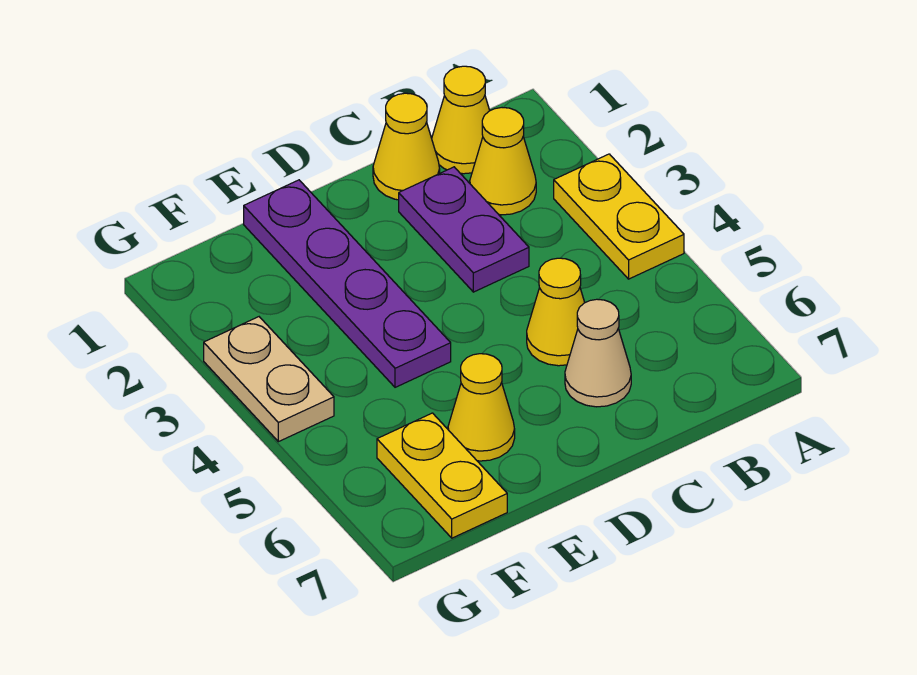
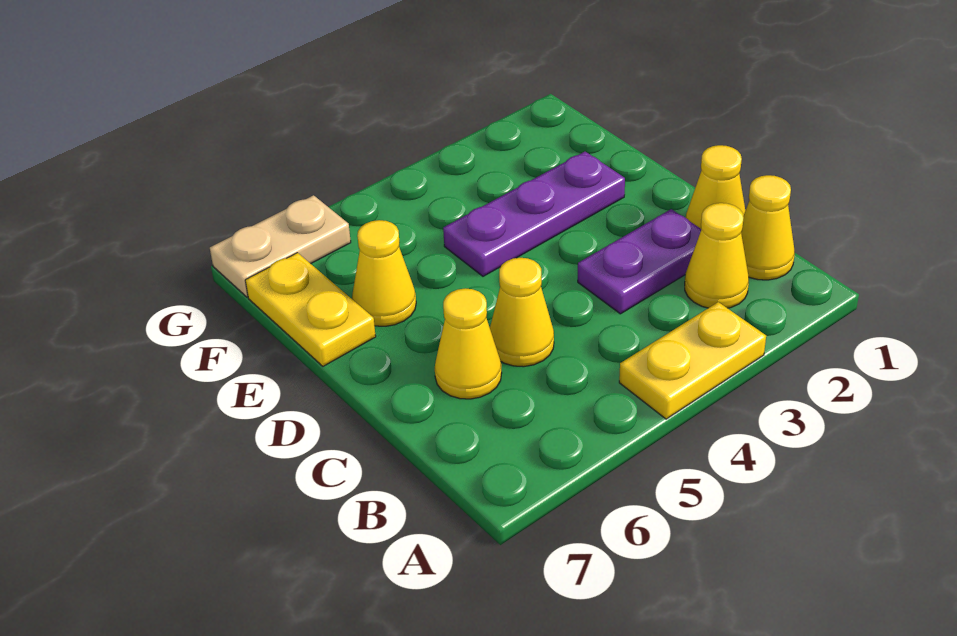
tan 1x1 cone [565,299,631,407] -> yellow 1x1 cone [435,288,502,399]
purple 1x4 plate [244,180,451,387] -> purple 1x3 plate [443,152,625,276]
yellow 1x2 plate [377,413,507,538] -> yellow 1x2 plate turned to [245,253,376,366]
tan 1x2 plate [204,317,334,442] -> tan 1x2 plate moved to [210,195,351,297]

